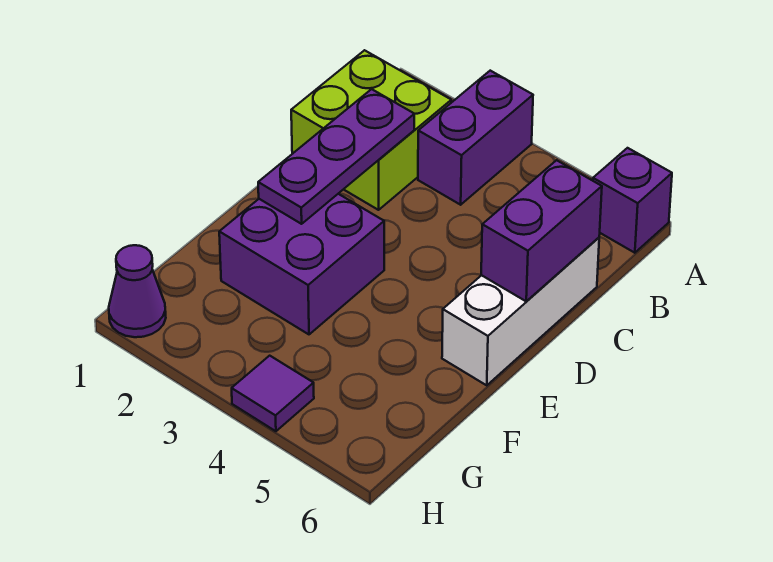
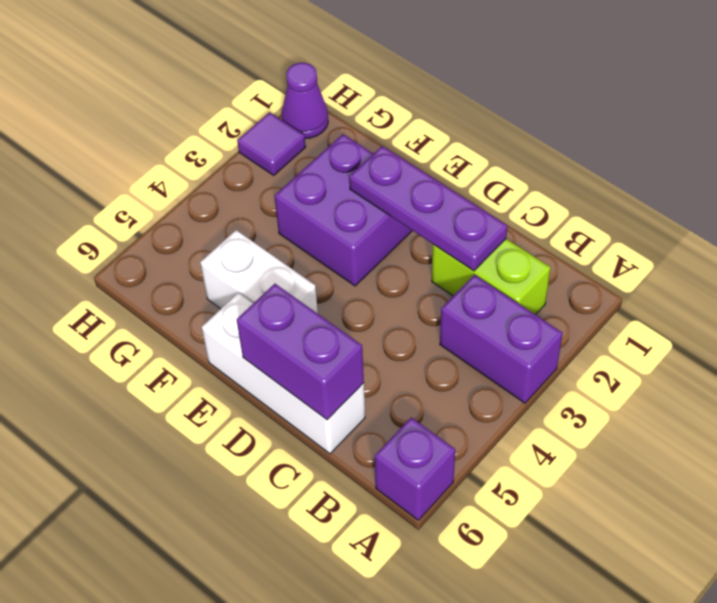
lime 2x2 brick [291,50,451,210] -> lime 1x2 brick [432,239,551,315]
none -> white 1x2 brick [200,230,318,313]
purple 1x1 tile [232,356,314,431] -> purple 1x1 tile moved to [237,112,306,175]

